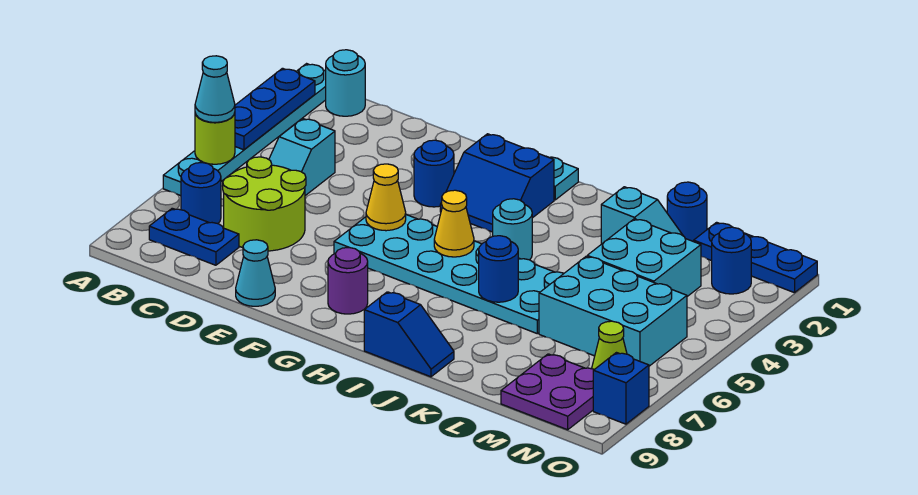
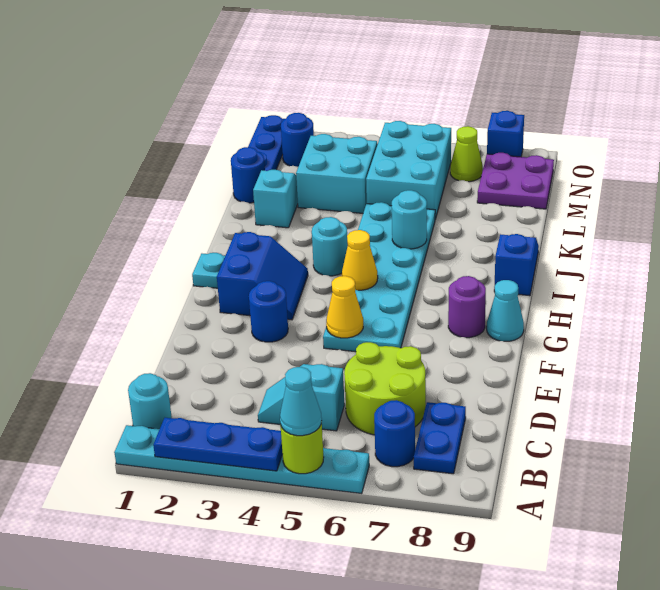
cyan 1x2 slope [269,118,335,196] -> cyan 1x2 slope turned to [258,364,344,431]
cyan 1x1 cone [236,240,275,306] -> cyan 1x1 cone moved to [487,280,524,341]
blue 1x1 round brick [479,236,518,302] -> cyan 1x1 round brick [392,190,427,249]

